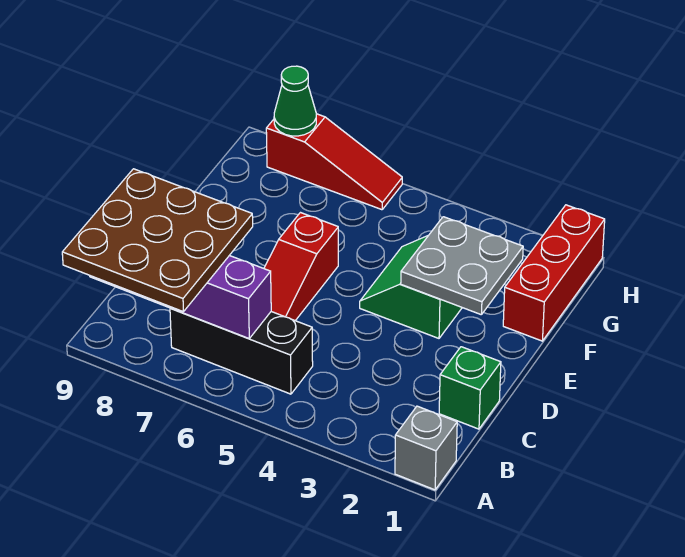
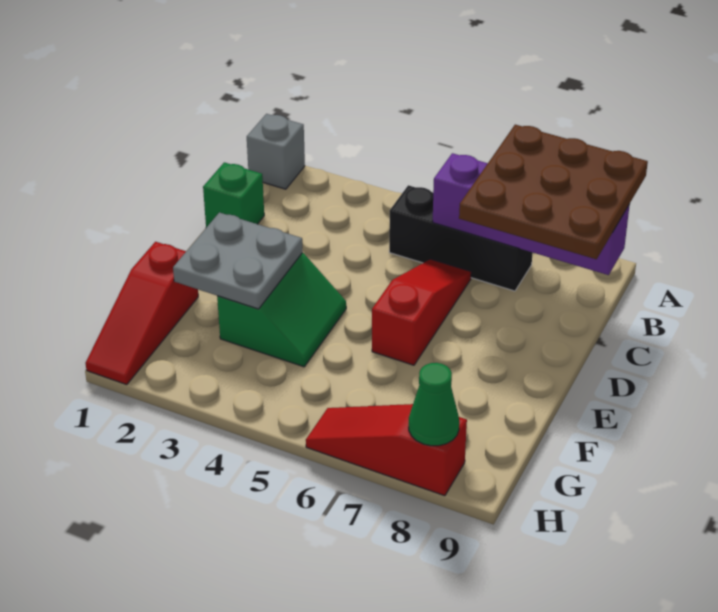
red 1x3 brick [503,205,605,341] -> red 1x3 slope [86,242,198,385]

